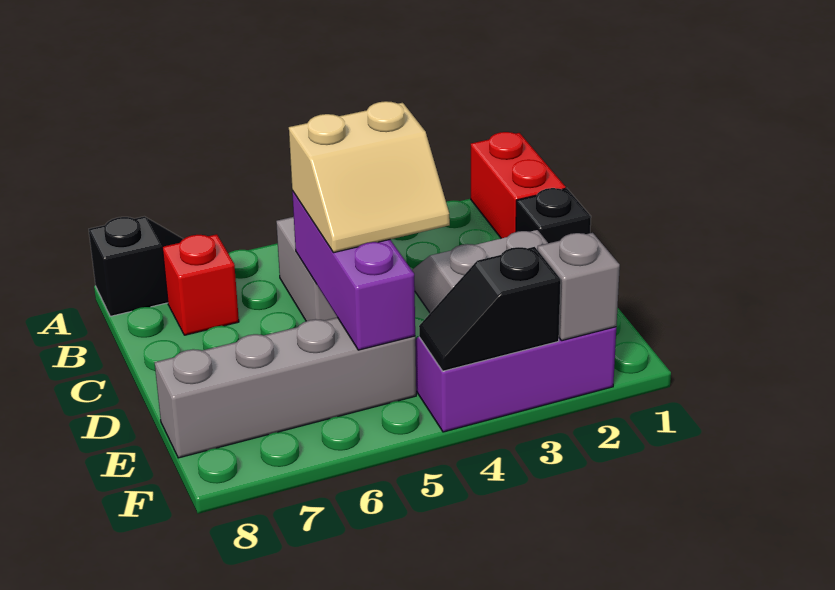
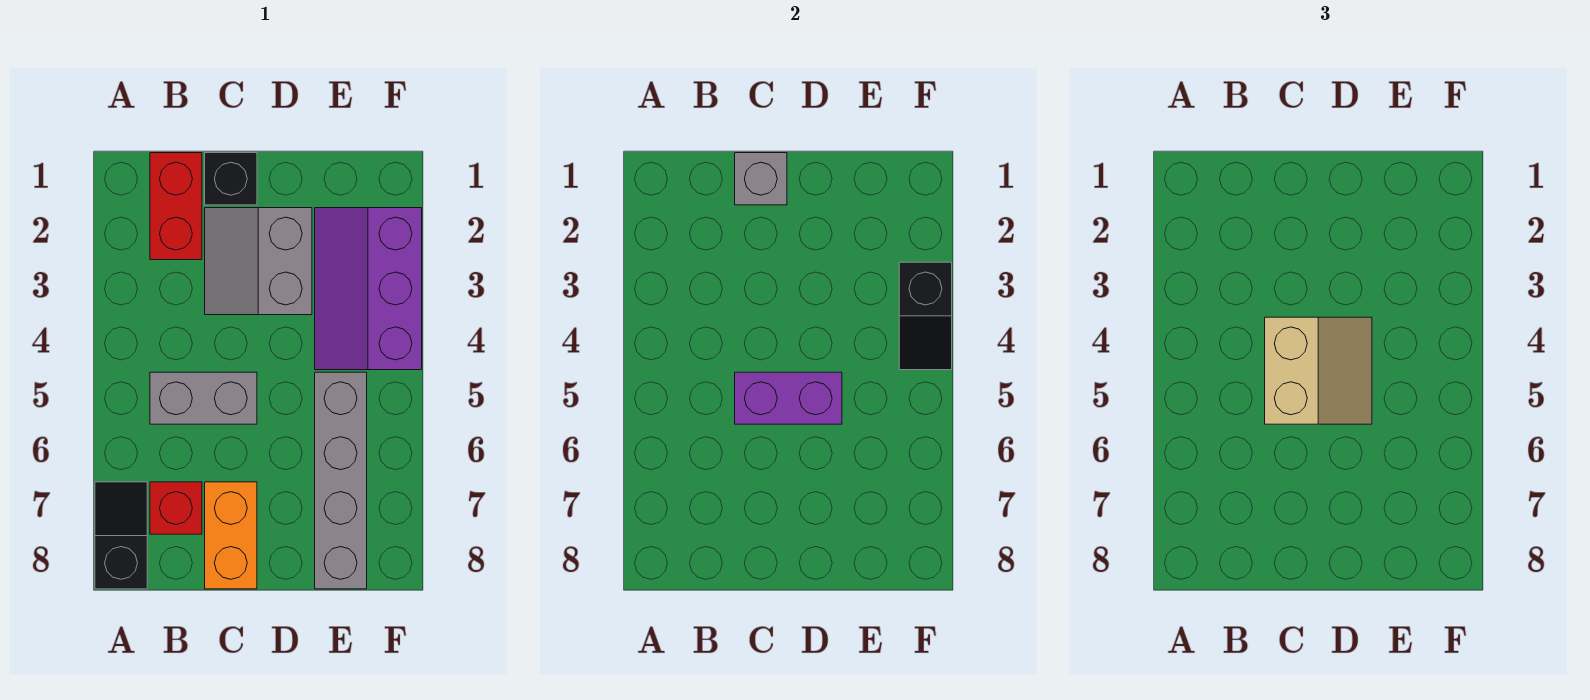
red 1x2 brick [471,132,566,238] -> red 1x2 brick turned to [150,153,202,260]
purple 1x3 brick [292,191,415,350] -> purple 1x2 brick [735,372,842,424]
none -> orange 1x2 brick [205,482,257,589]
grey 1x1 brick [537,233,620,341] -> grey 1x1 brick moved to [735,153,787,205]

